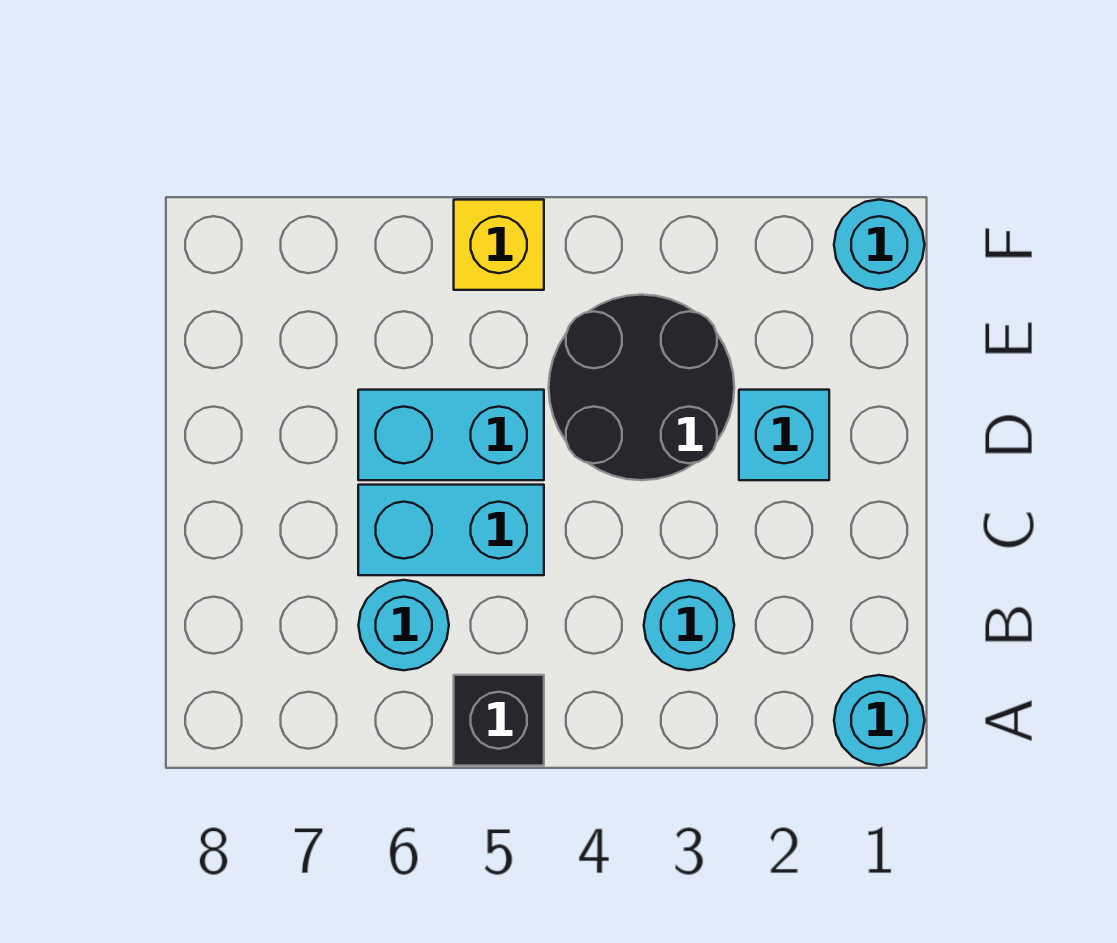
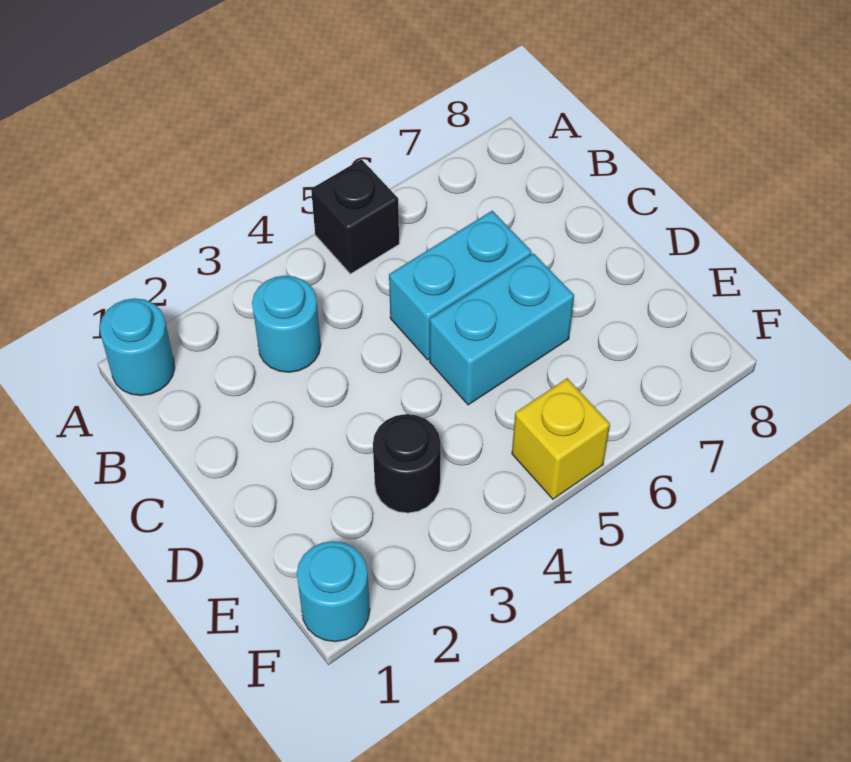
cyan 1x1 round brick [359,580,449,670] -> none
cyan 1x1 brick [739,390,829,480] -> none
black 2x2 round brick [549,295,734,480] -> black 1x1 round brick [373,414,441,513]

